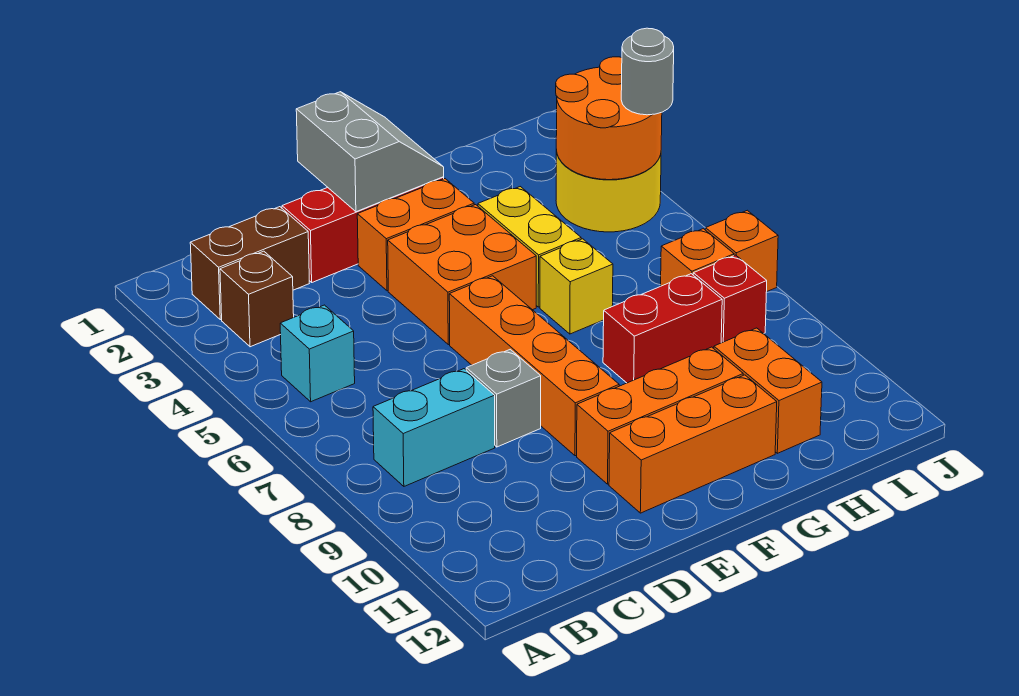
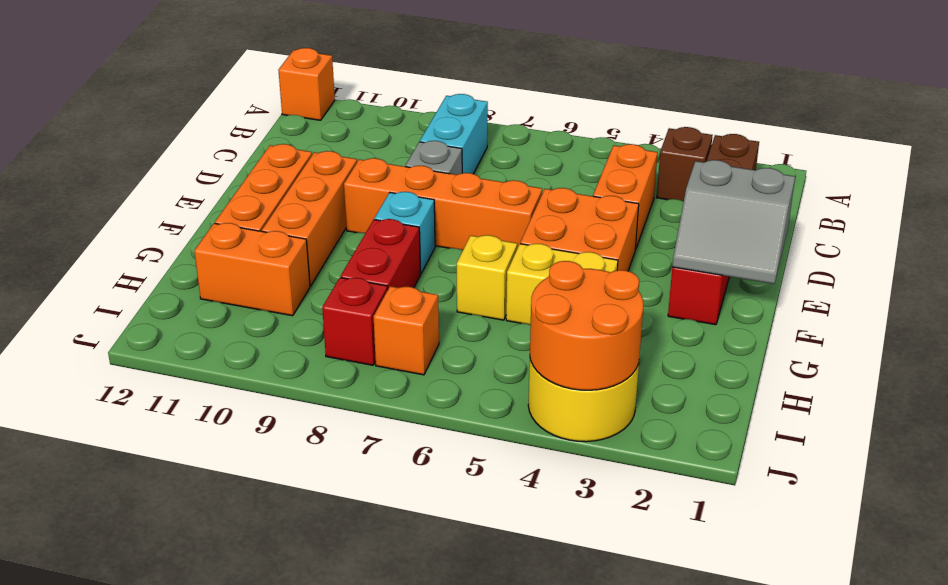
cyan 1x1 brick [280,305,355,402] -> cyan 1x1 brick moved to [374,192,435,273]
orange 1x2 brick [357,179,474,291] -> orange 1x2 brick moved to [593,144,658,250]
grey 1x1 round brick [621,28,674,115] -> none
orange 1x1 brick [705,210,778,291] -> orange 1x1 brick moved to [278,48,335,120]

